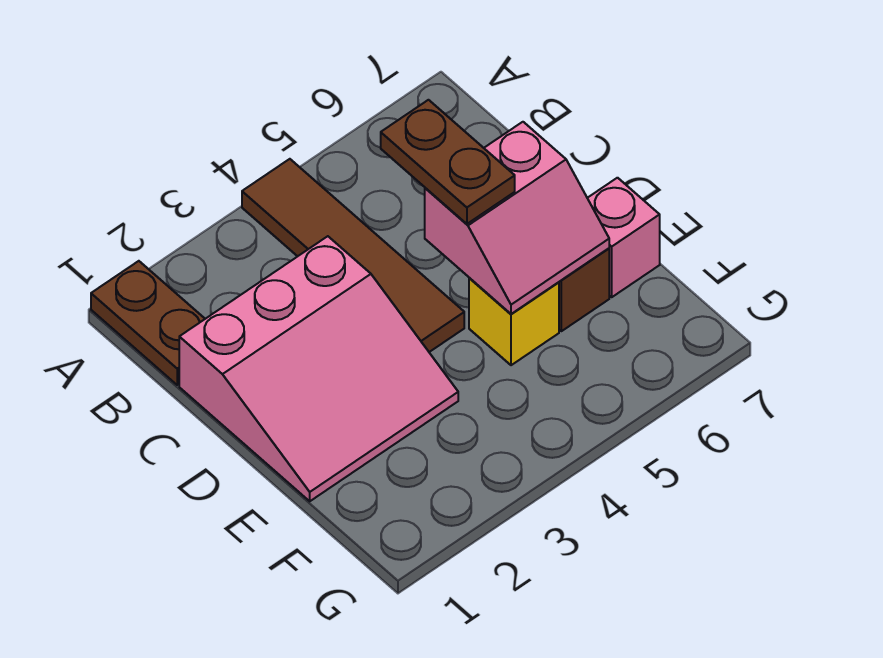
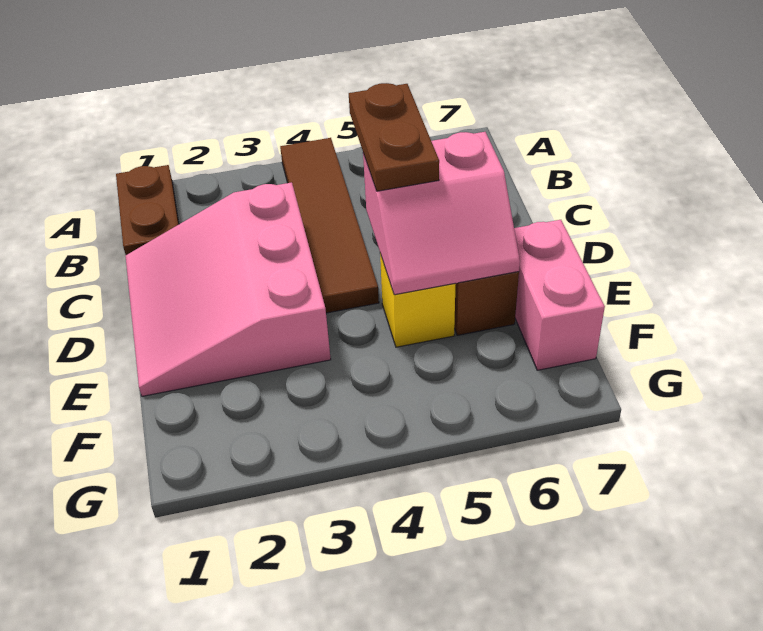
pink 3x3 slope [179,236,458,501] -> pink 3x3 slope turned to [126,182,331,396]
pink 1x1 brick [588,178,660,297] -> pink 1x2 brick [514,220,605,370]

